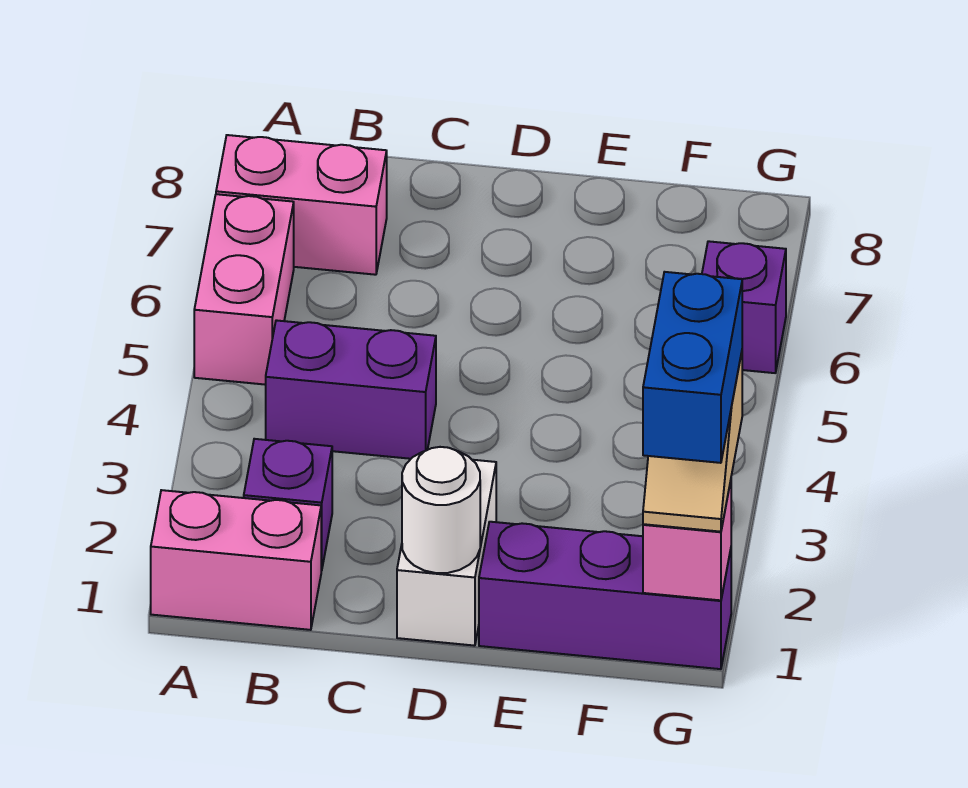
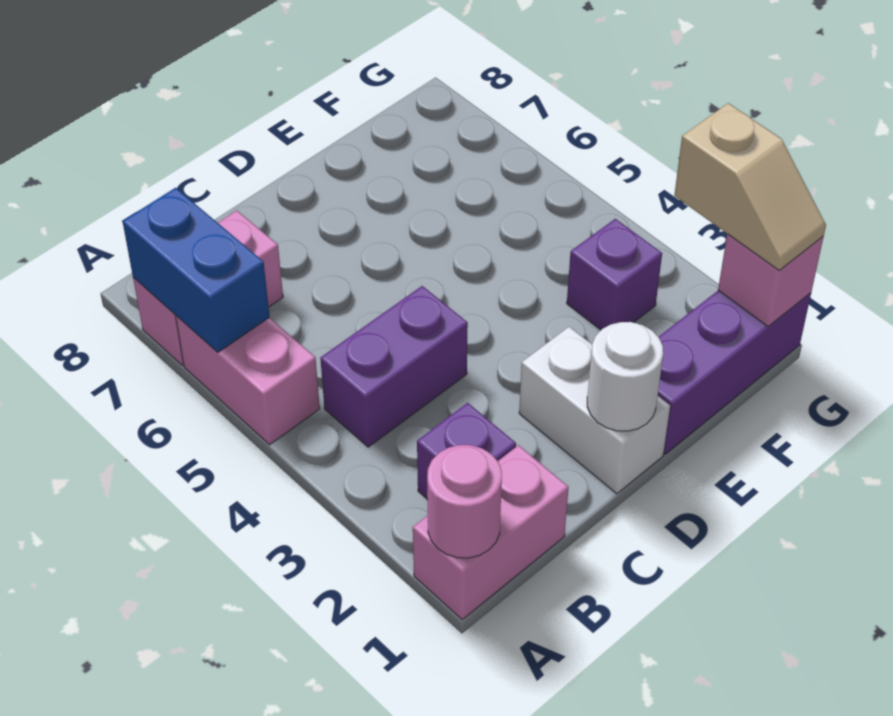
none -> pink 1x1 round brick [427,445,502,558]
blue 1x2 brick [643,272,742,463] -> blue 1x2 brick moved to [122,188,270,352]
purple 1x1 brick [702,241,786,373] -> purple 1x1 brick moved to [567,219,662,330]

